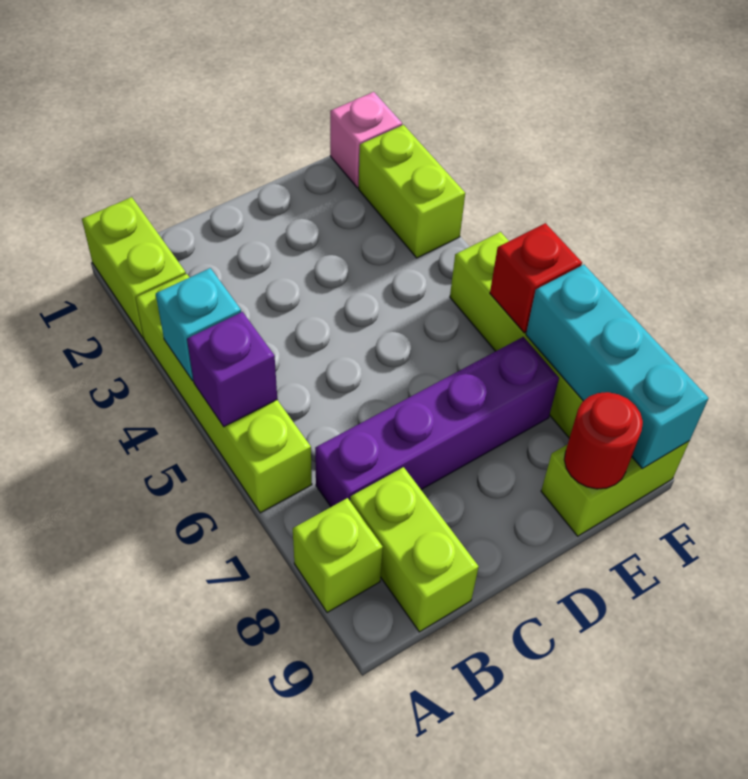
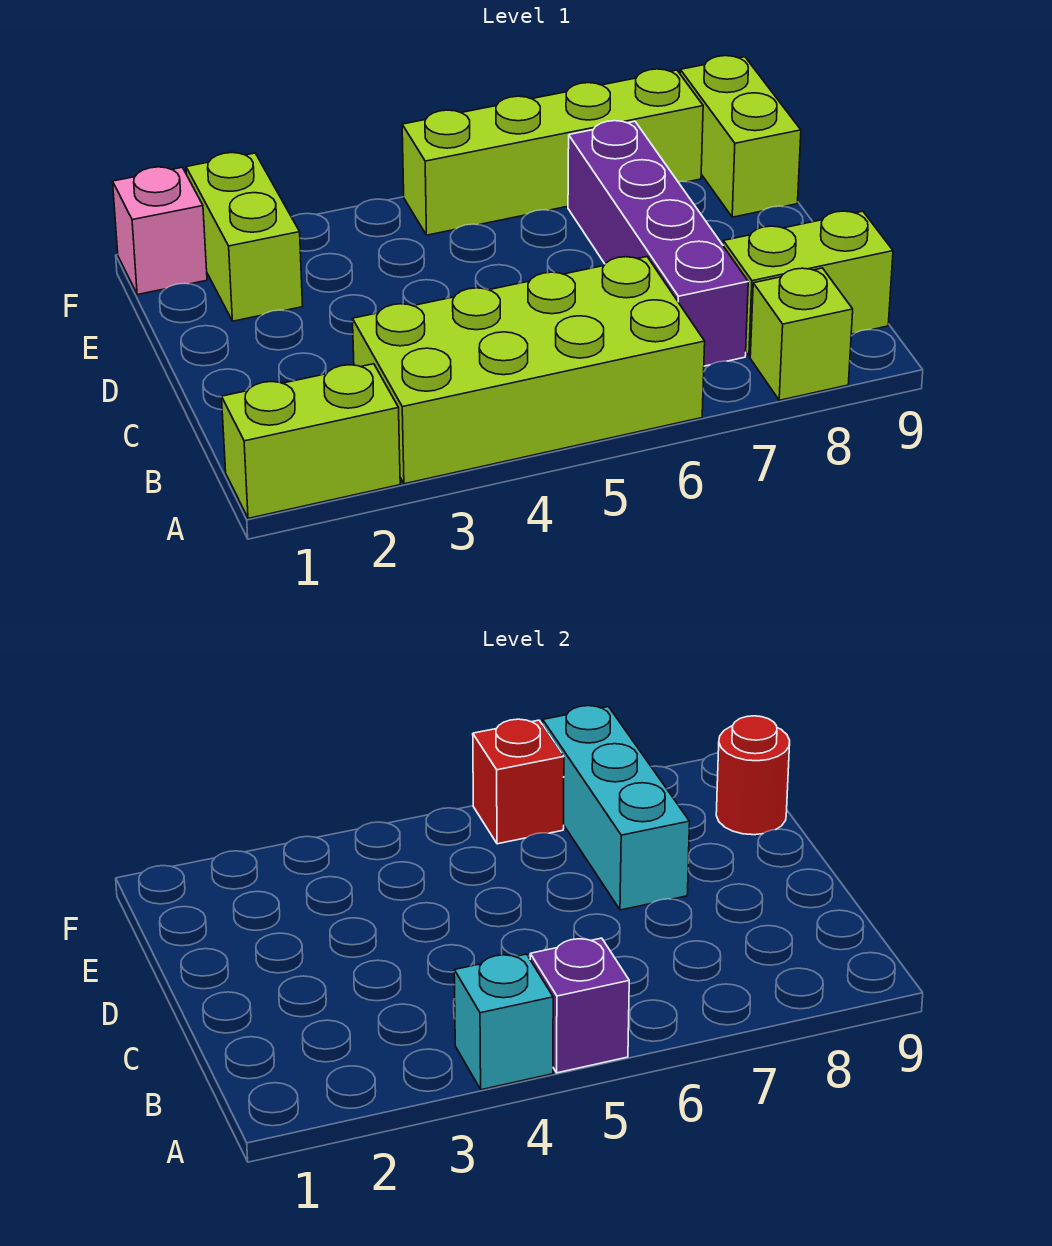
lime 1x4 brick [136,274,312,513] -> lime 2x4 brick [353,257,705,484]
lime 1x2 brick [359,125,465,258] -> lime 1x2 brick turned to [186,153,303,321]
cyan 1x3 brick [526,265,708,469] -> cyan 1x3 brick turned to [543,706,690,910]

